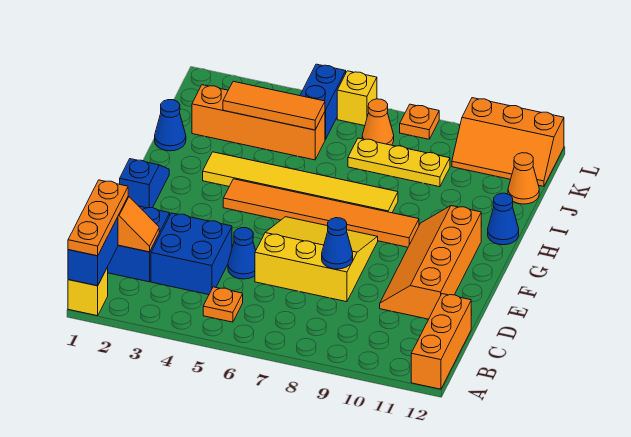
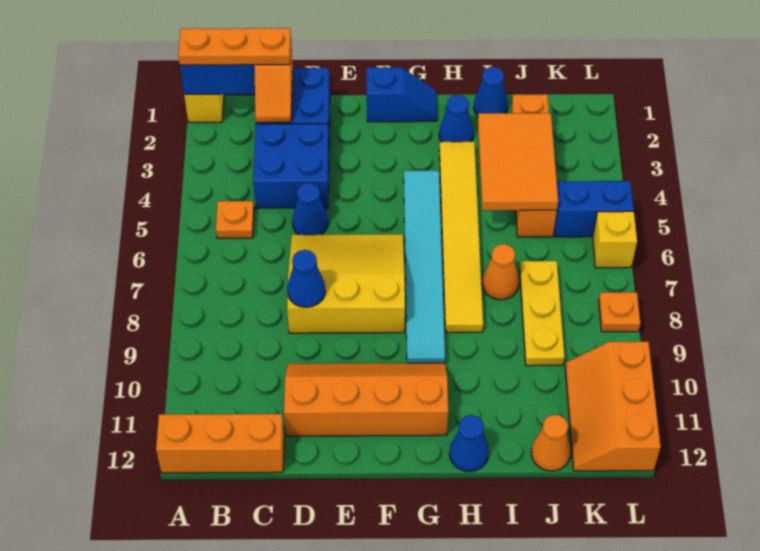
yellow 3x3 slope [255,217,378,302] -> yellow 3x3 slope turned to [287,234,405,333]
orange 1x6 tile [223,179,419,247] -> cyan 1x6 tile [404,171,445,363]
none -> blue 1x1 cone [439,95,474,142]
orange 1x3 tile [223,81,325,130] -> orange 2x3 tile [478,113,558,210]
orange 1x1 cone [362,99,394,145] -> orange 1x1 cone moved to [482,244,519,300]

